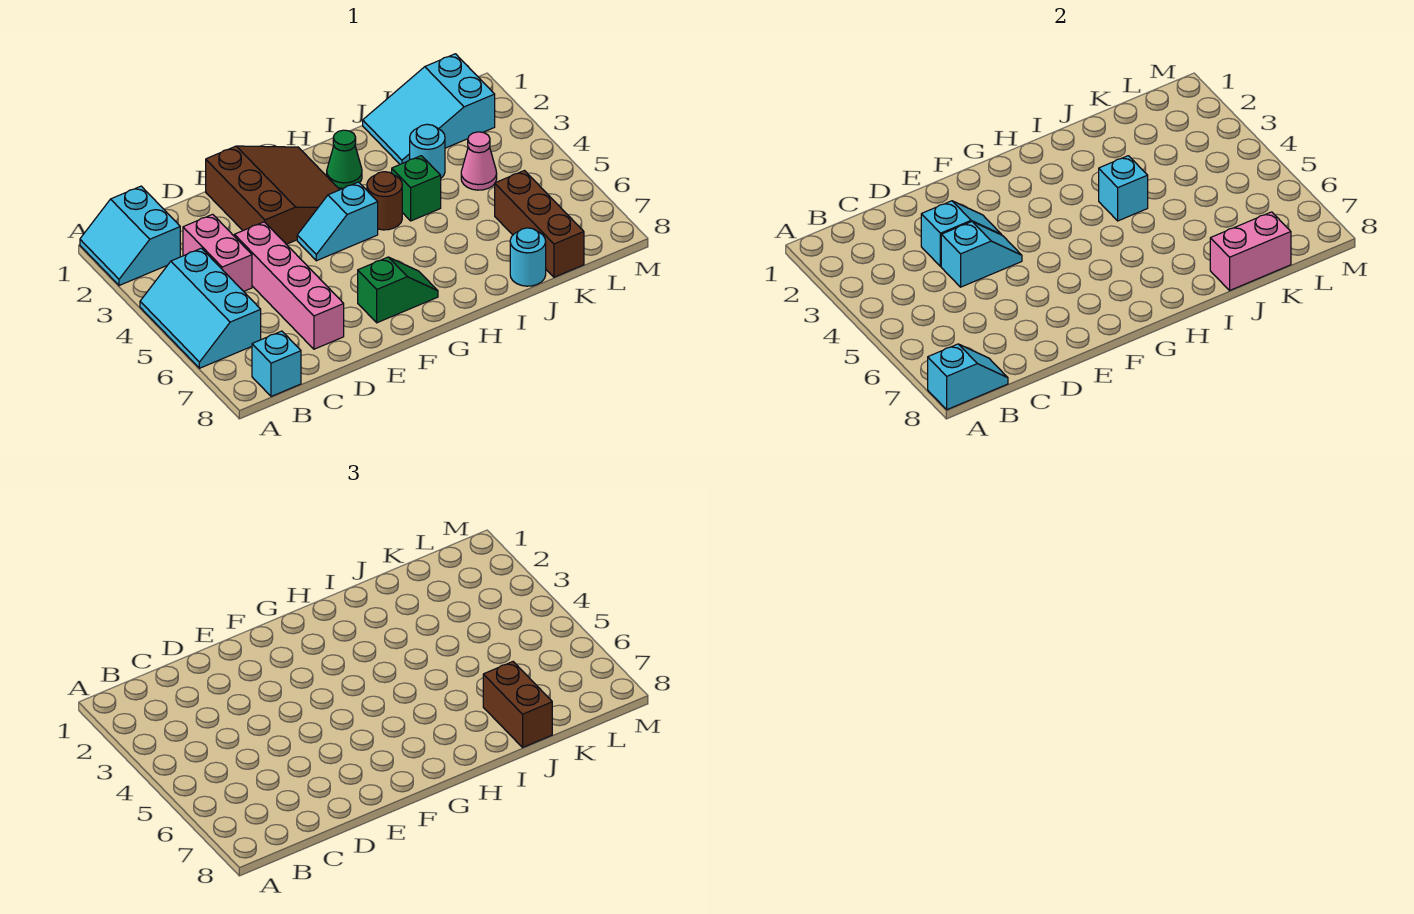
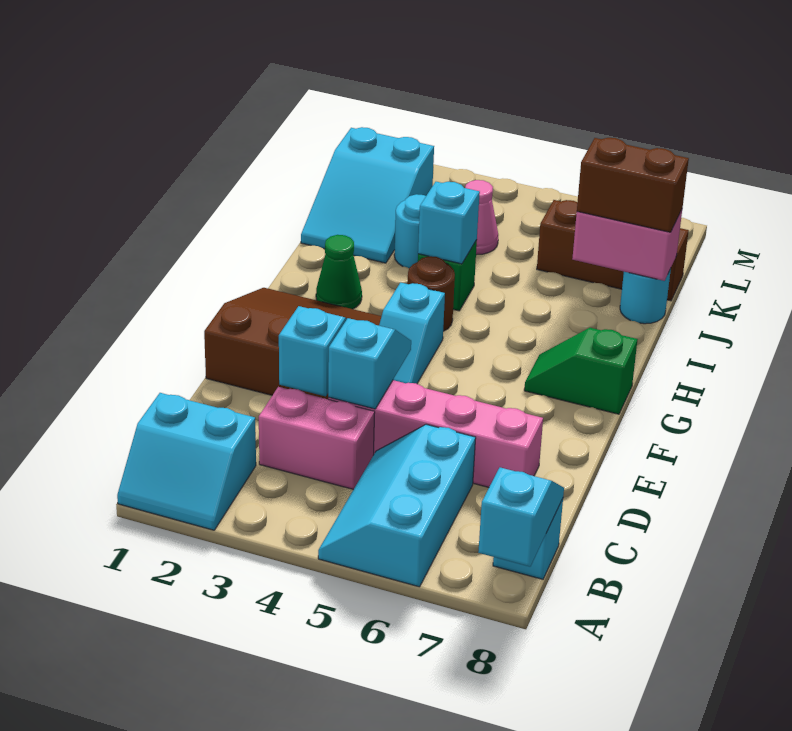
cyan 2x3 slope [140,248,261,368] -> cyan 2x3 slope turned to [318,424,476,587]
green 1x2 slope [358,257,438,323] -> green 1x2 slope turned to [524,328,638,414]
pink 1x2 brick [1210,212,1291,290] -> pink 1x2 brick turned to [572,210,682,281]

